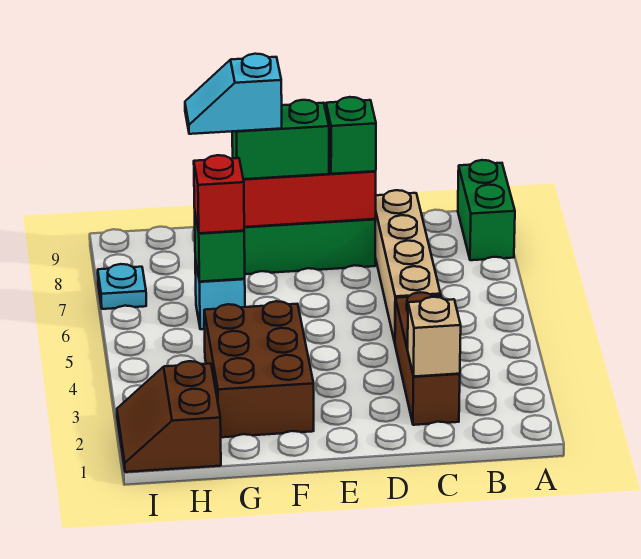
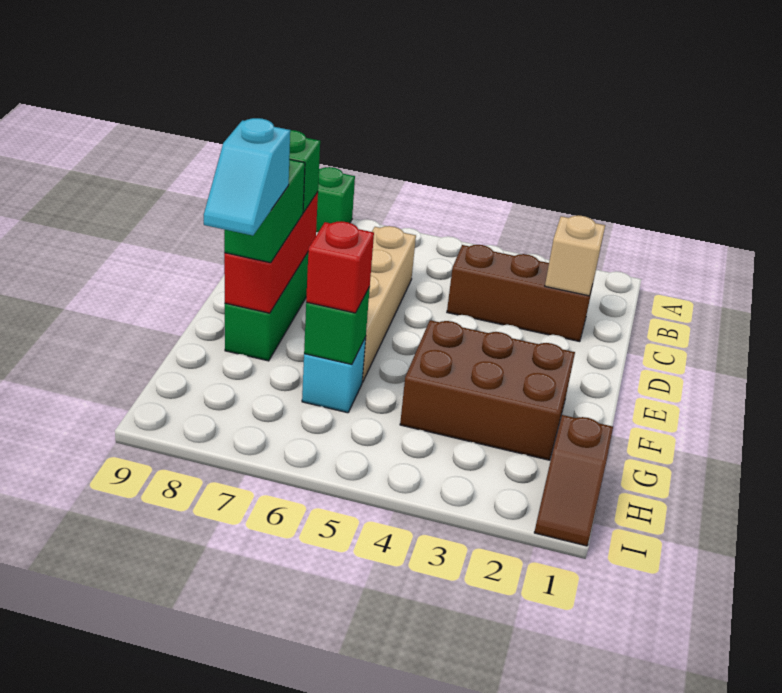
tan 1x4 brick [375,190,441,342] -> tan 1x4 brick turned to [362,226,416,383]
brown 2x2 slope [117,361,221,472] -> brown 1x2 slope [534,415,613,546]
cyan 1x1 plate [98,264,146,309] -> none

